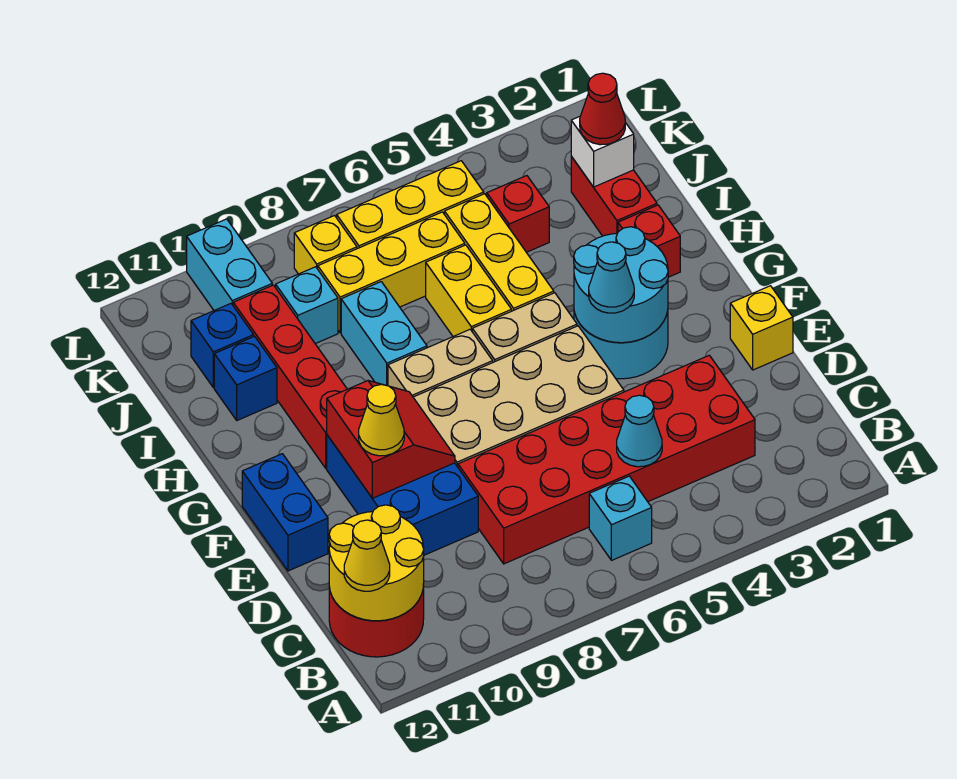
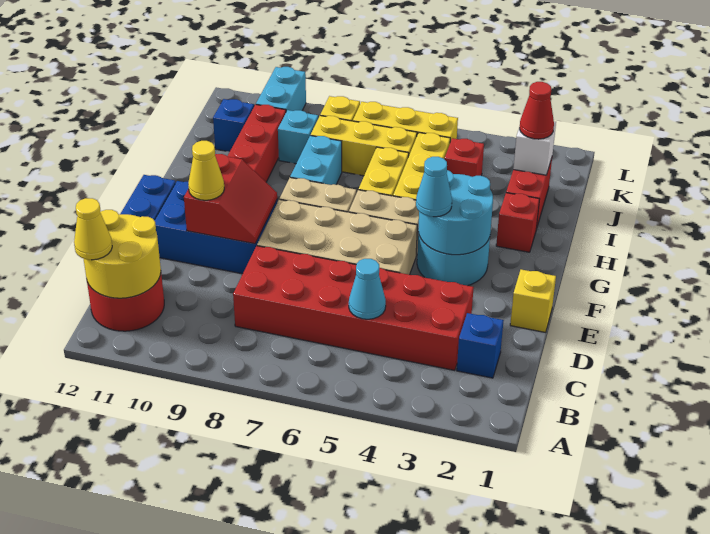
cyan 1x1 brick [589,476,652,560] -> none
blue 2x3 brick [327,435,478,555] -> blue 2x3 brick turned to [154,181,277,274]
blue 1x1 brick [214,336,277,420] -> blue 1x1 brick moved to [457,313,504,378]

